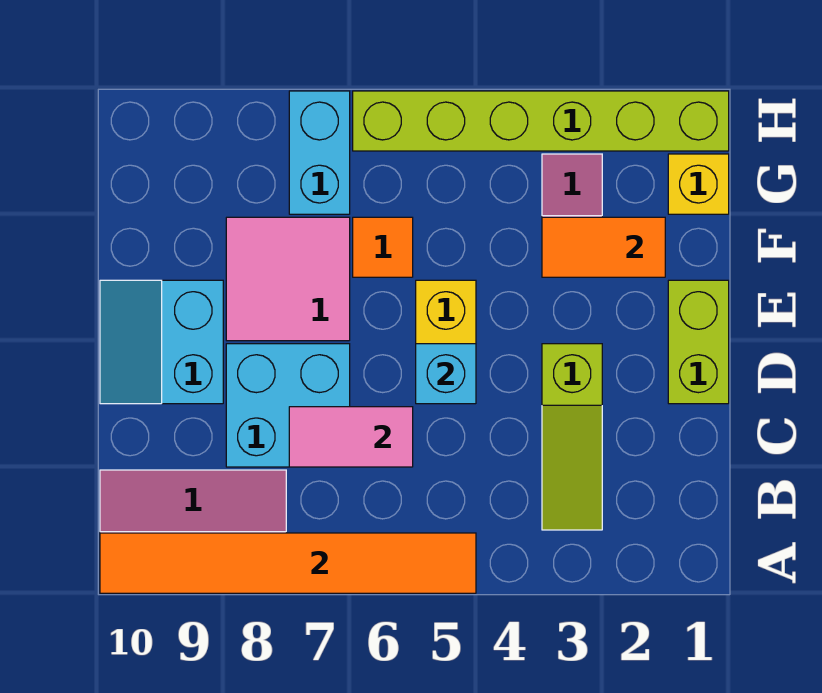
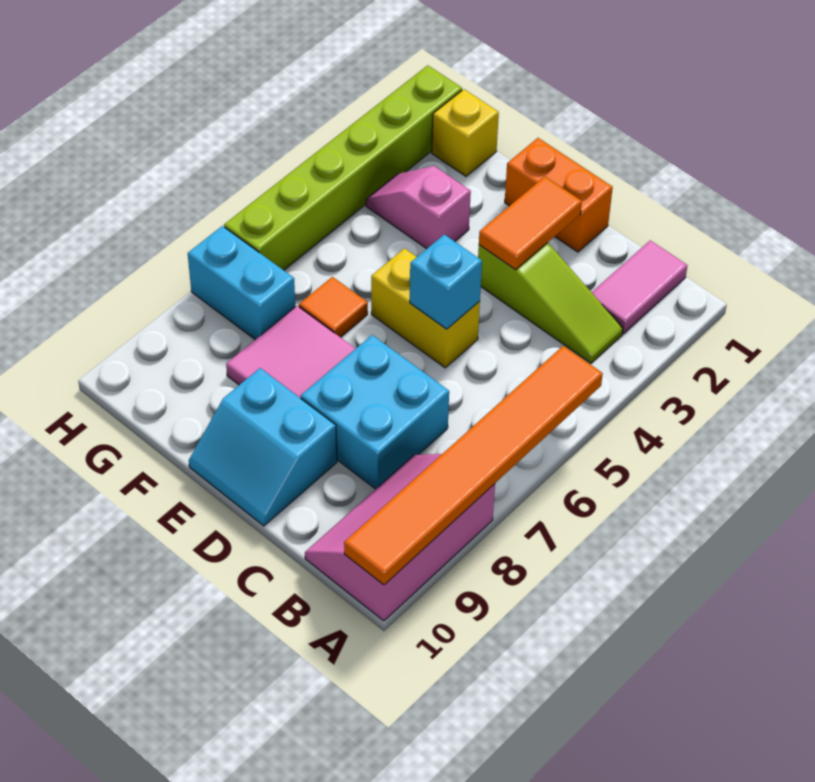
pink 1x2 tile [289,407,413,467] -> pink 1x2 tile moved to [592,241,687,334]
lime 1x2 brick [668,280,729,404] -> orange 1x2 brick [505,138,613,252]
orange 1x2 tile [542,217,665,277] -> orange 1x2 tile moved to [479,177,582,270]

